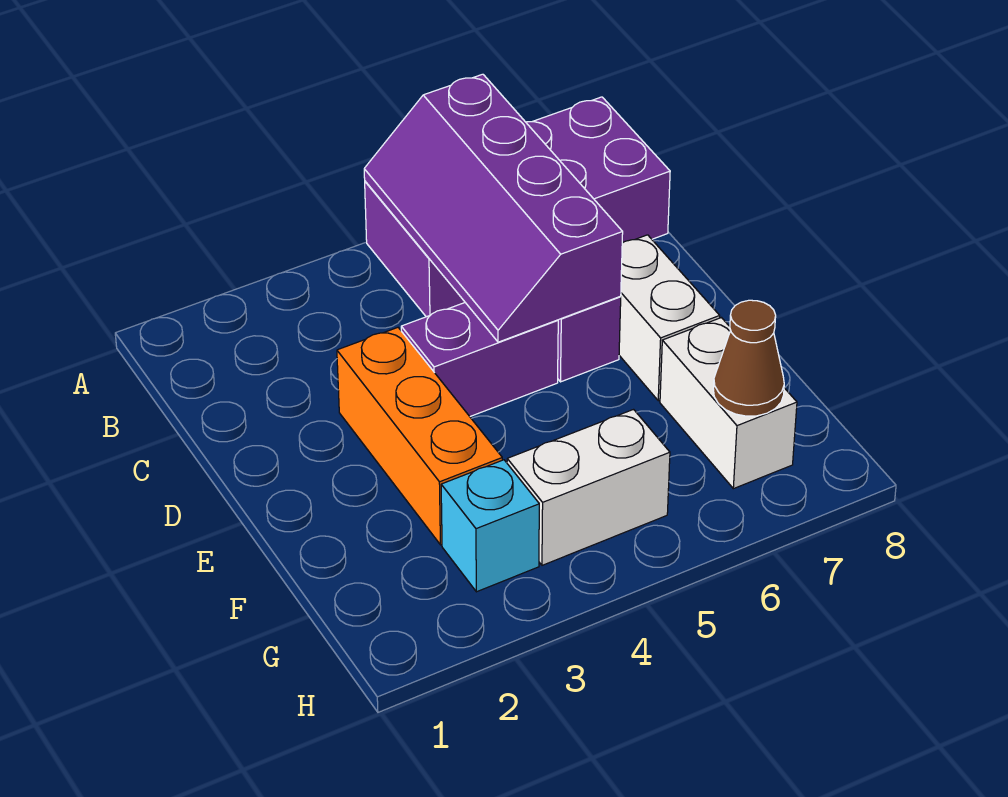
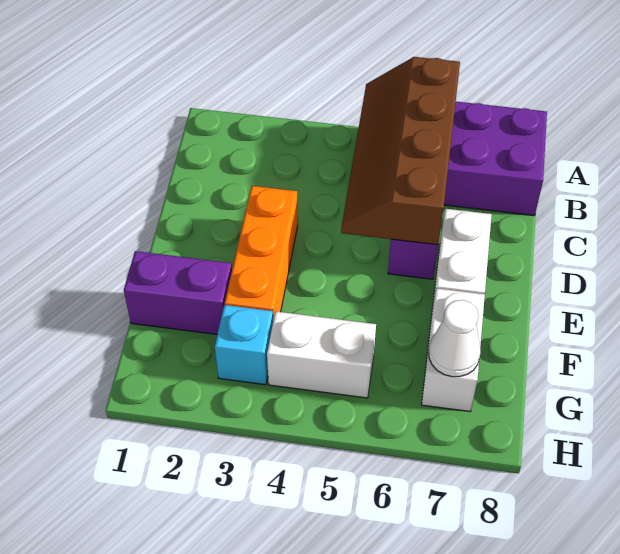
purple 2x4 slope [364,74,623,342] -> brown 2x4 slope [341,57,460,245]
purple 1x2 brick [401,303,558,416] -> purple 1x2 brick moved to [124,251,232,334]
brown 1x1 cone [713,300,784,416] -> white 1x1 cone [429,300,481,377]

